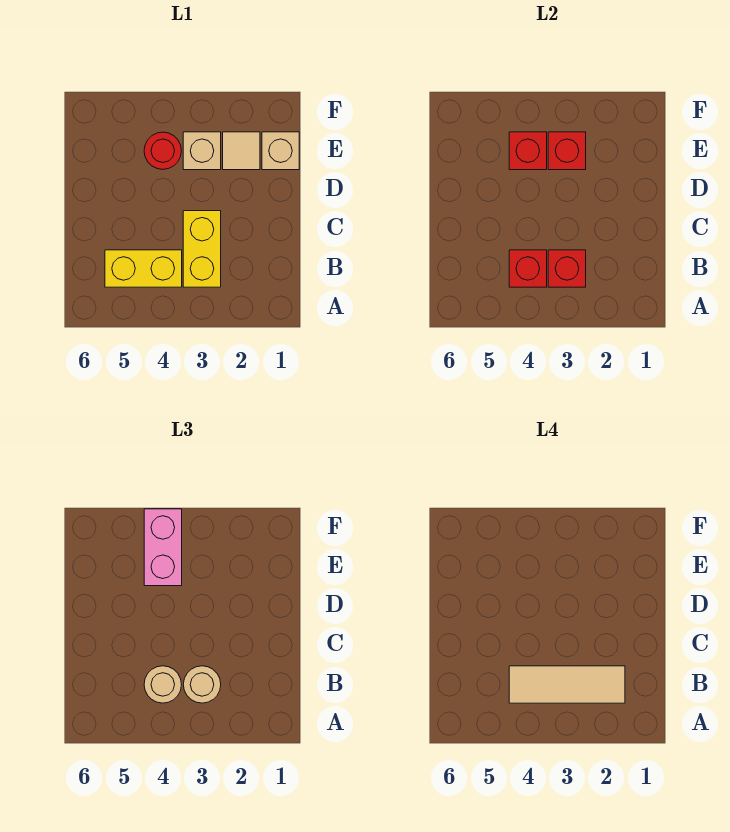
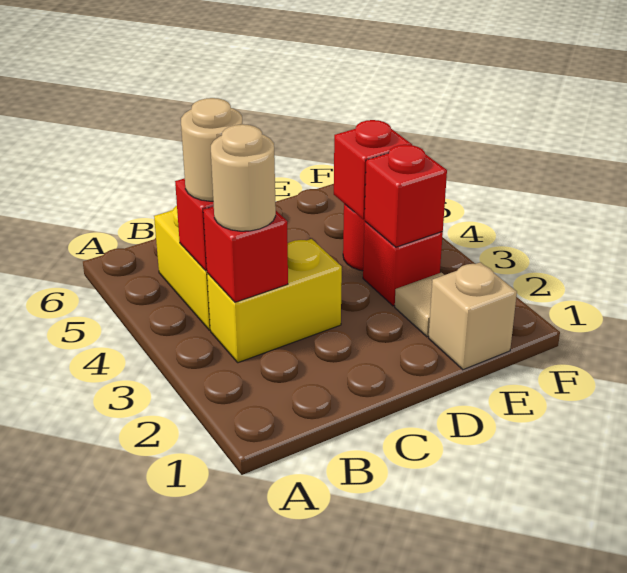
tan 1x3 tile [509,666,625,703] -> none
tan 1x1 brick [183,132,221,170] -> red 1x1 brick [363,222,443,306]
pink 1x2 brick [144,509,182,586] -> none

